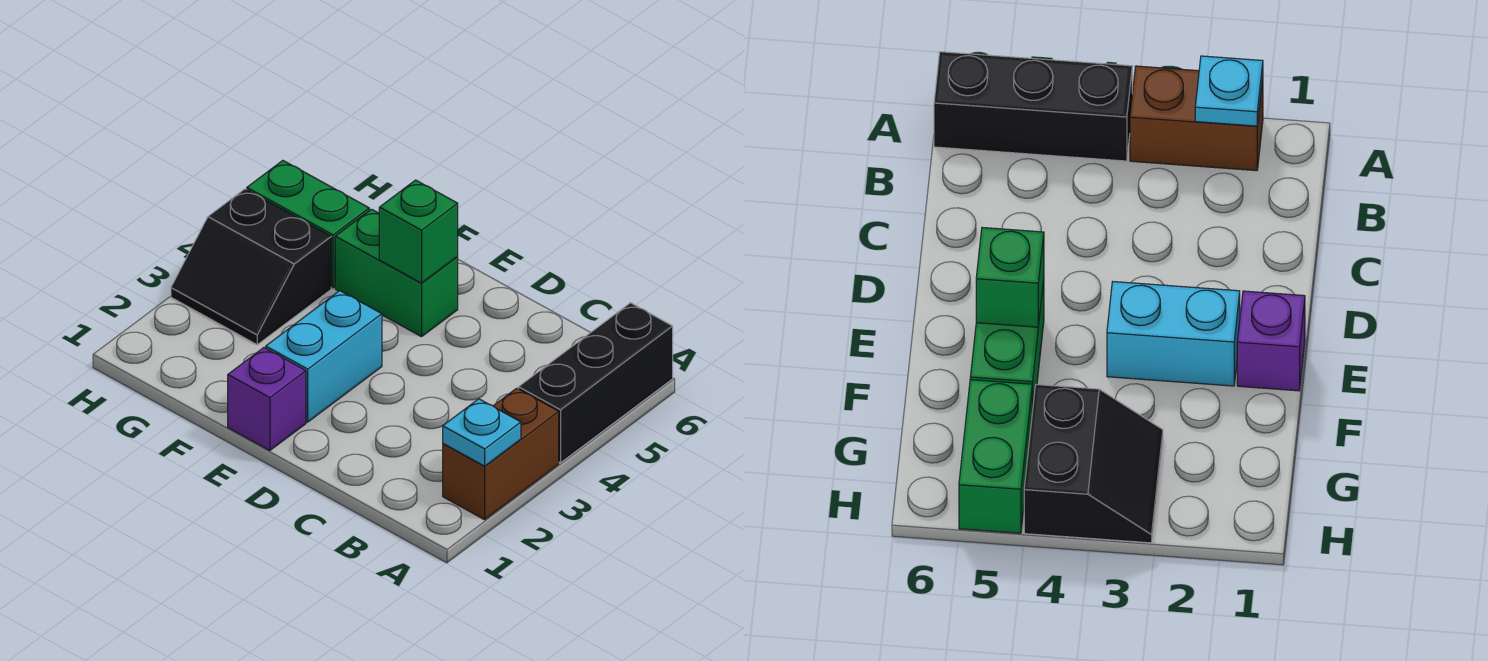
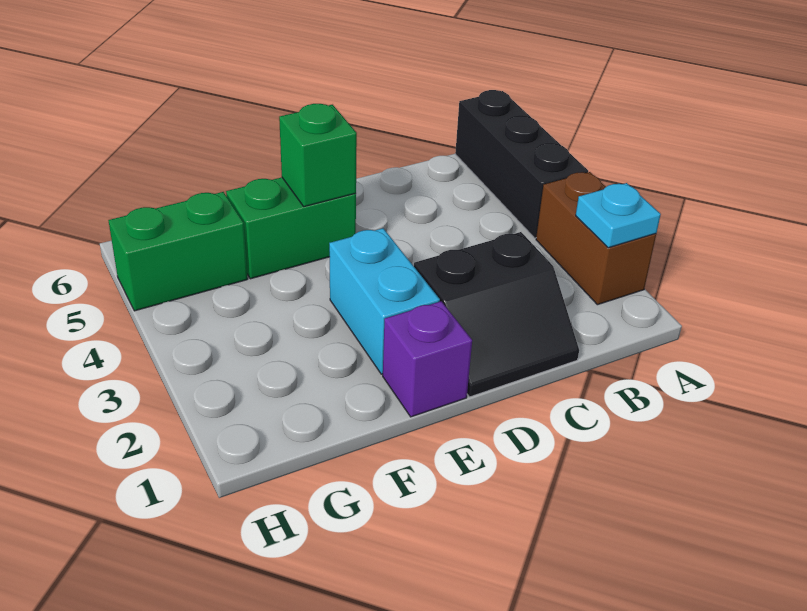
black 2x2 slope [171,189,331,345] -> black 2x2 slope moved to [414,232,579,397]

